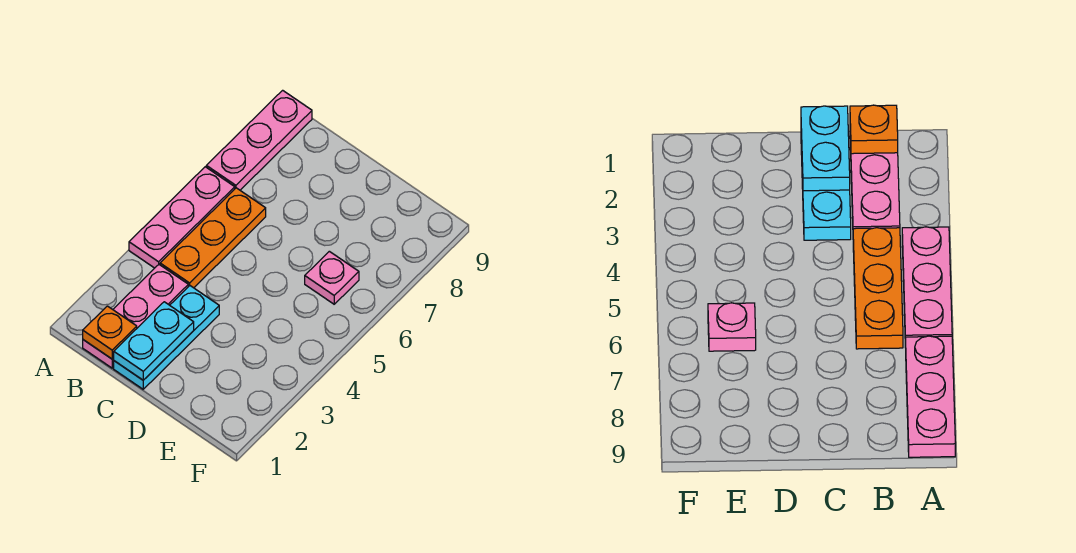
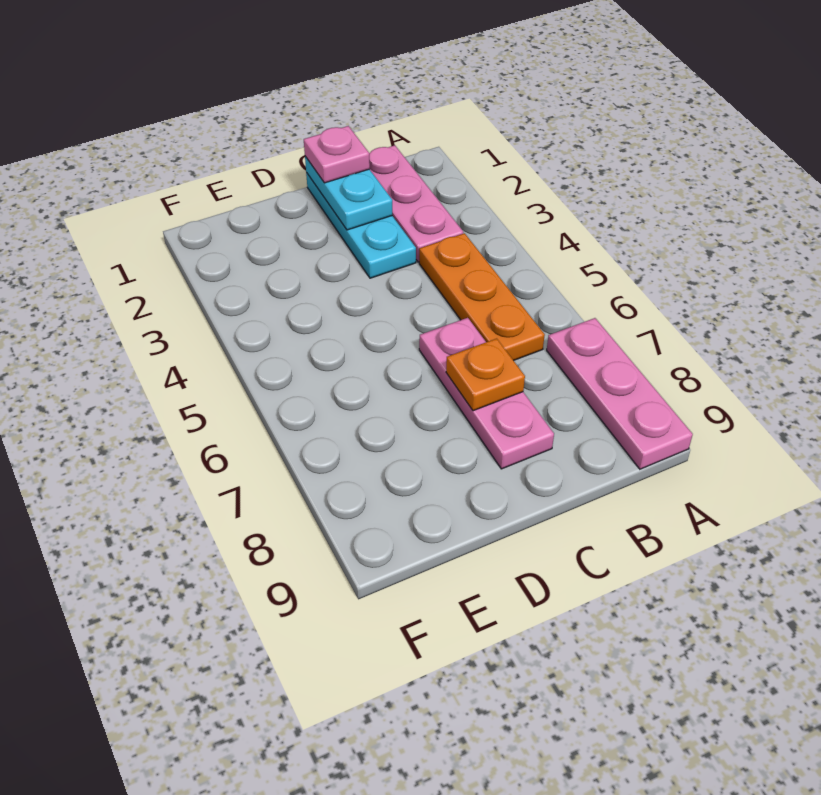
pink 1x3 plate [129,167,235,268] -> pink 1x3 plate moved to [419,318,554,469]
orange 1x1 plate [83,306,137,359] -> orange 1x1 plate moved to [446,339,525,411]
pink 1x1 plate [305,251,359,304] -> pink 1x1 plate moved to [304,126,370,183]

